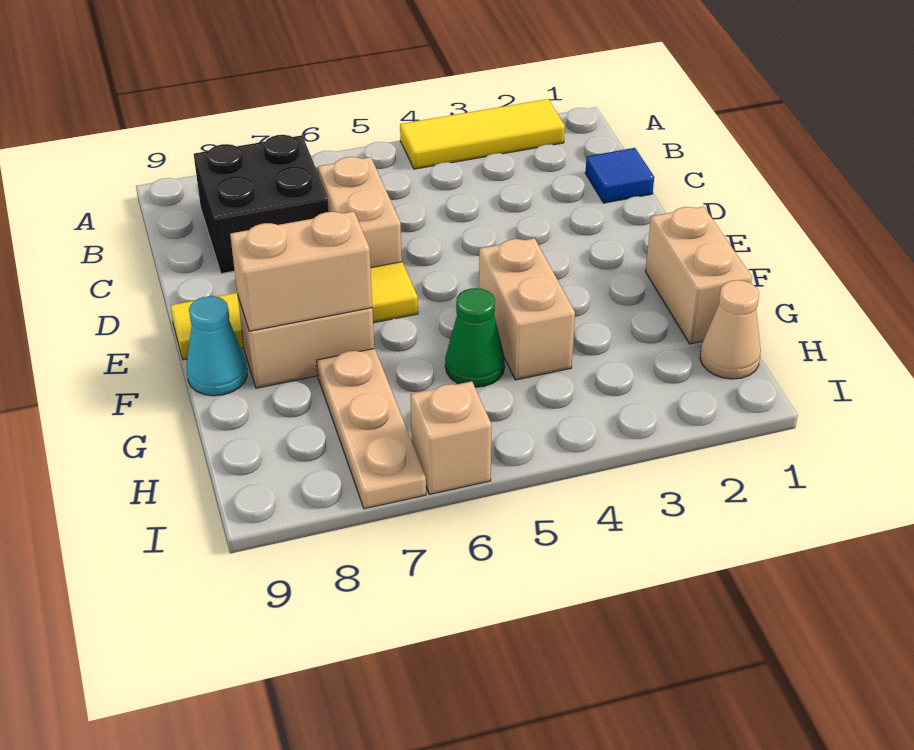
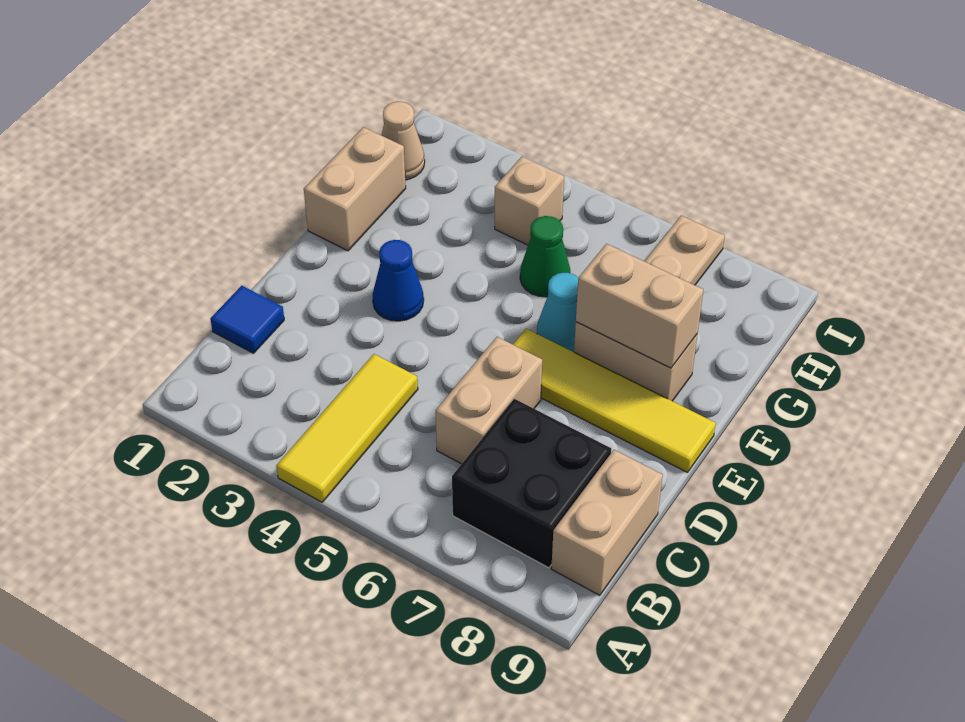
yellow 1x3 tile [400,99,565,169] -> yellow 1x3 tile turned to [276,354,418,502]
none -> blue 1x1 cone [373,240,424,321]
tan 1x2 brick [479,238,575,380] -> tan 1x2 brick moved to [551,450,663,595]
cyan 1x1 cone [187,296,247,396] -> cyan 1x1 cone moved to [537,273,578,352]
tan 1x1 brick [410,381,492,494] -> tan 1x1 brick moved to [495,157,564,245]

